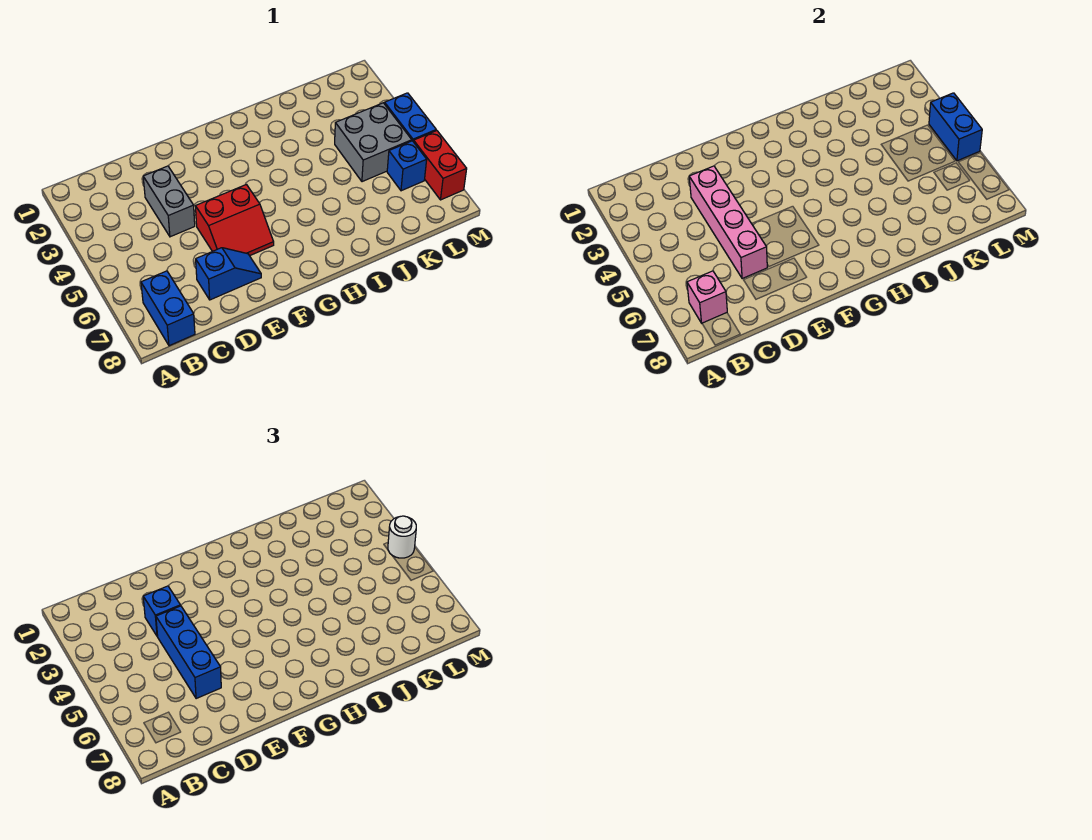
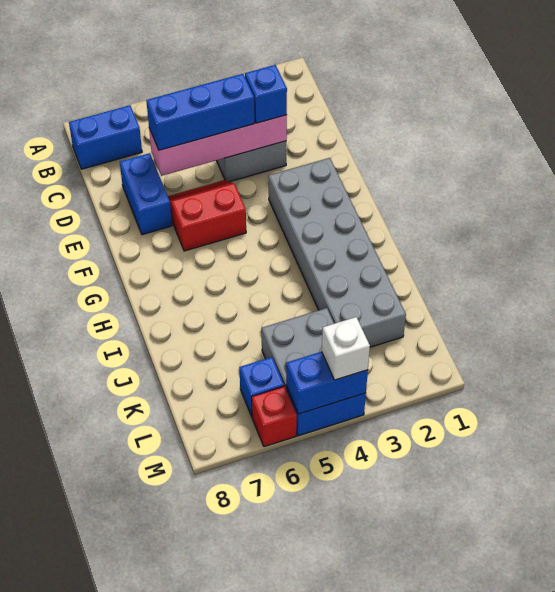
pink 1x1 brick [687,271,727,323] -> none
blue 1x2 slope [196,248,261,300] -> blue 1x2 brick [120,153,172,235]
red 2x2 slope [196,185,274,256] -> red 2x2 slope turned to [168,180,246,251]
none -> grey 2x6 brick [268,158,406,347]
white 1x1 round brick [388,516,416,558] -> white 1x1 brick [322,317,370,380]
red 1x2 brick [414,130,467,200] -> red 1x1 brick [252,386,297,447]

